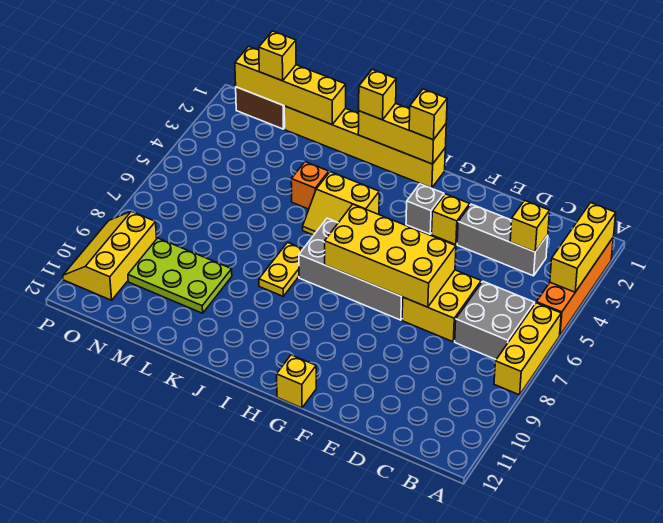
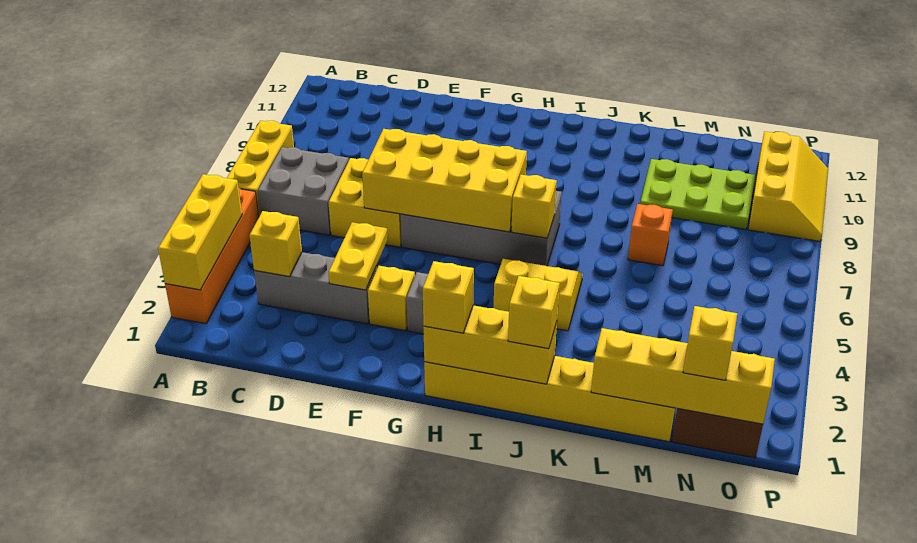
yellow 1x1 brick [277,355,316,408] -> yellow 1x1 brick moved to [511,175,557,238]
yellow 1x2 plate [259,242,303,296] -> yellow 1x2 plate moved to [329,222,388,290]
orange 1x1 brick [291,162,329,209] -> orange 1x1 brick moved to [628,204,673,266]

